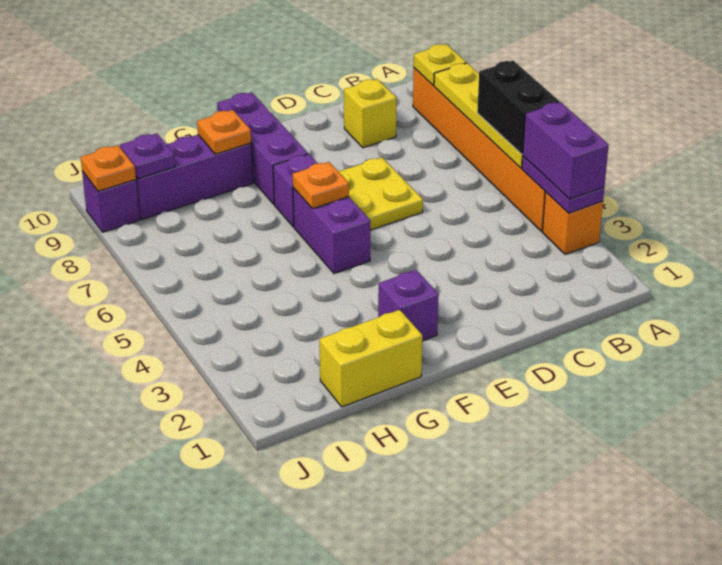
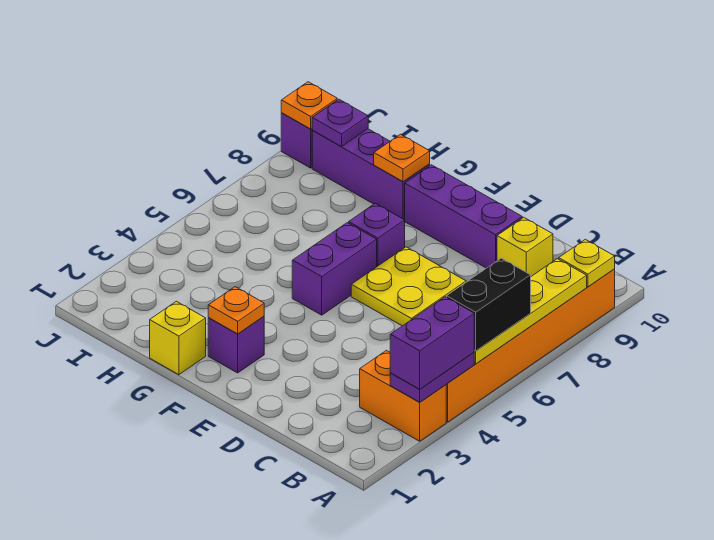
orange 1x1 brick [542,192,603,255] -> orange 1x2 brick [360,350,446,441]
orange 1x1 plate [293,162,349,209] -> orange 1x1 plate moved to [208,287,264,334]
purple 1x3 brick [217,92,308,204] -> purple 1x3 brick turned to [405,165,522,268]
yellow 1x2 brick [319,310,422,407] -> yellow 1x1 brick [150,301,206,375]

